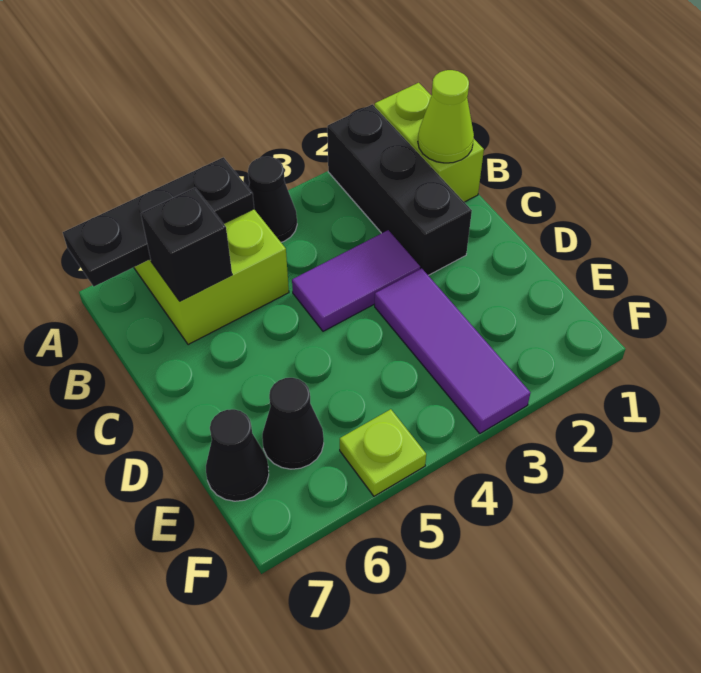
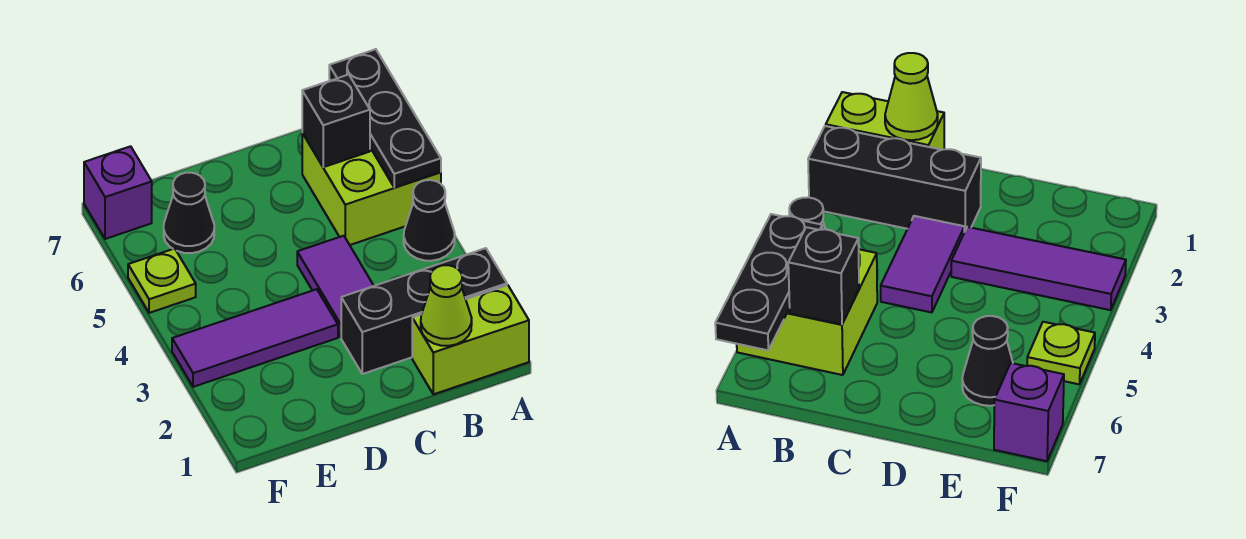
black 1x1 cone [206,409,269,501] -> none
none -> purple 1x1 brick [84,146,152,239]

